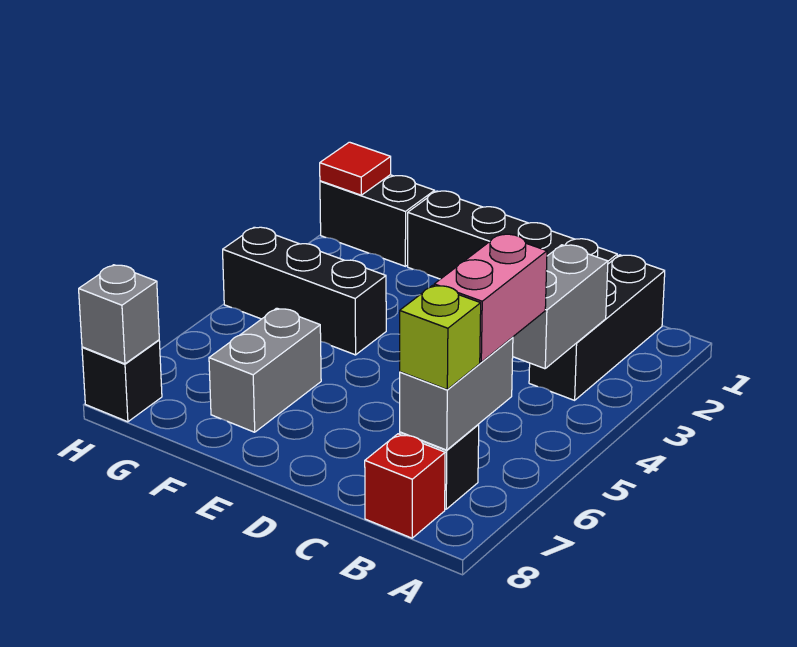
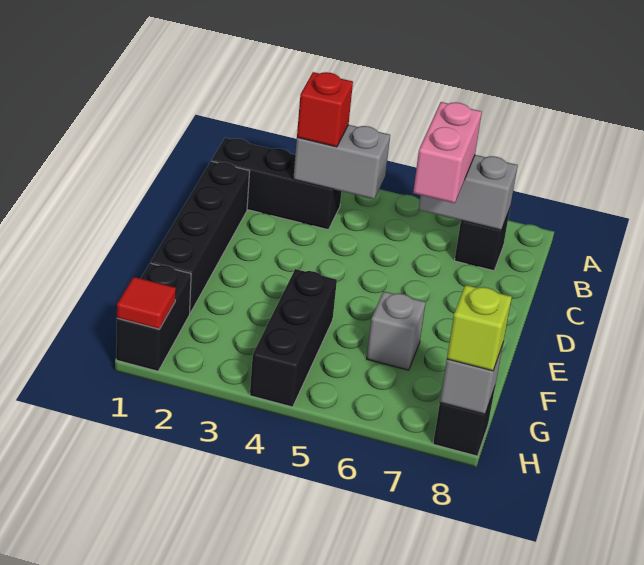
pink 1x2 brick [434,234,547,362] -> pink 1x2 brick turned to [413,102,482,203]
lime 1x1 brick [400,285,481,389] -> lime 1x1 brick moved to [447,285,512,371]
red 1x1 brick [365,434,445,538] -> red 1x1 brick moved to [297,72,353,147]
grey 1x2 brick [209,308,321,432] -> grey 1x1 brick [367,291,426,370]

